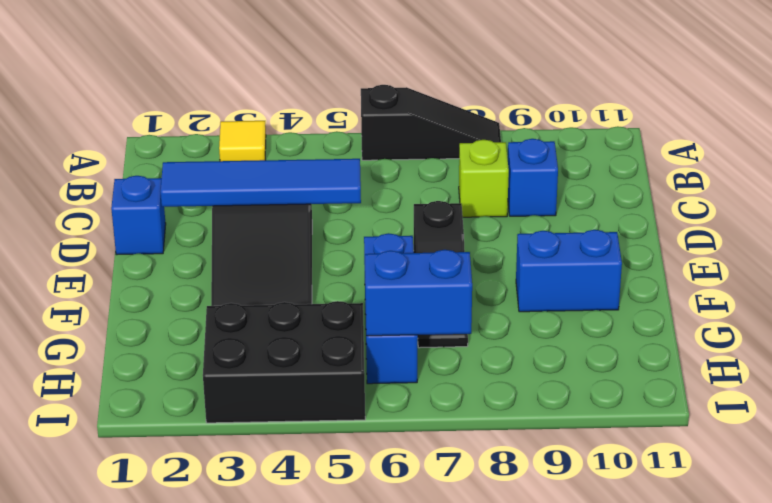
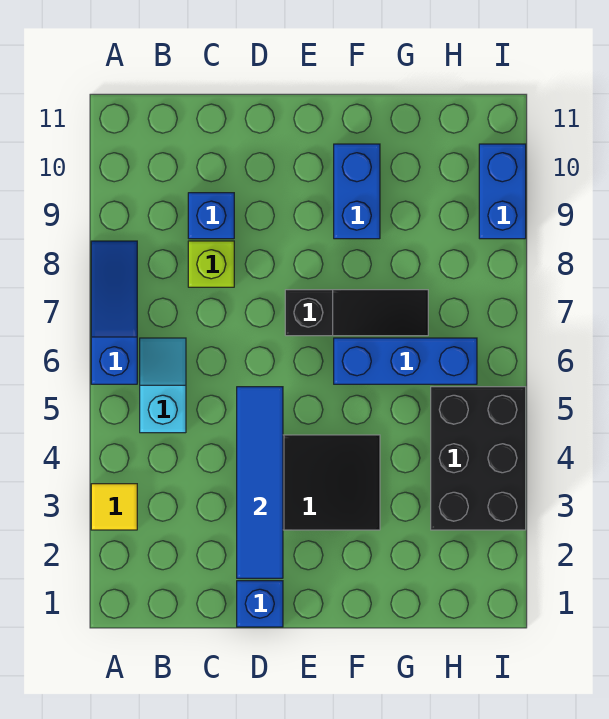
black 1x3 slope [361,85,501,160] -> blue 1x3 slope [91,241,137,384]
none -> cyan 1x2 slope [140,338,186,433]
blue 1x2 brick [365,250,472,336] -> blue 1x2 brick moved to [479,144,526,239]

